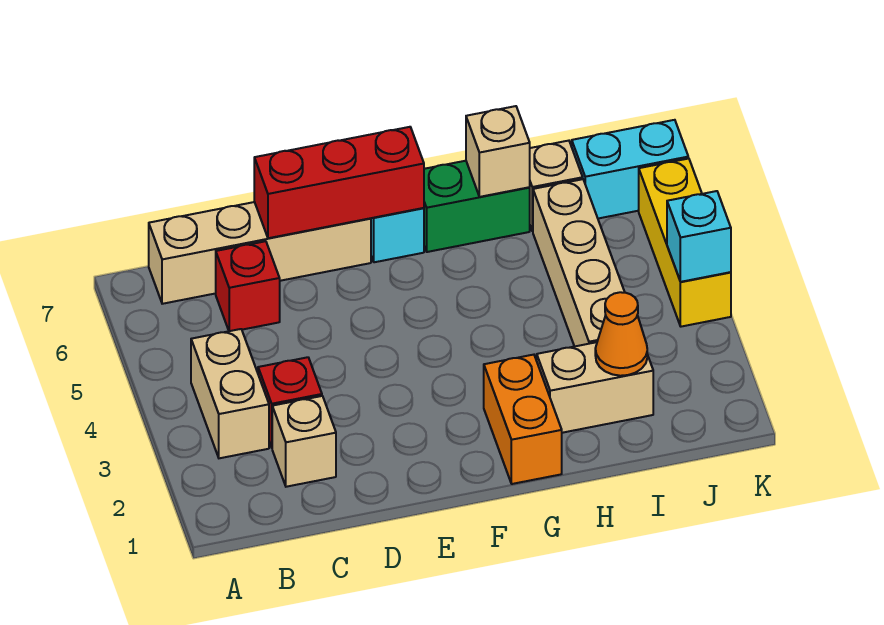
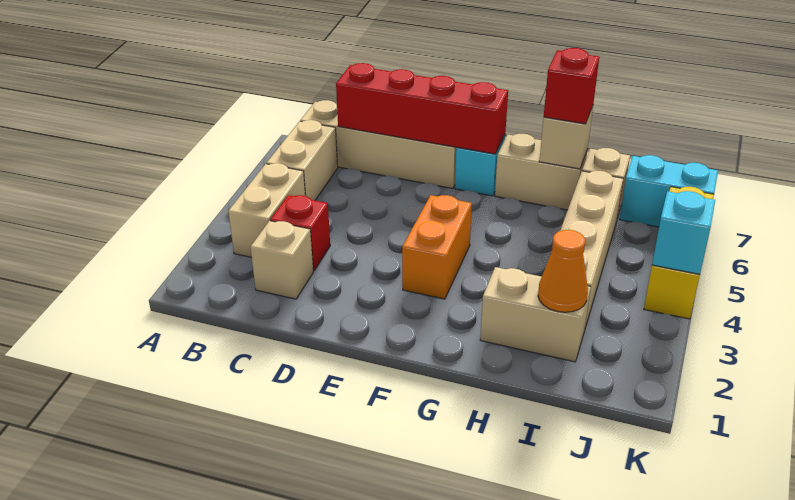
none -> tan 1x2 brick [267,120,338,200]
red 1x1 brick [216,241,280,331] -> red 1x1 brick moved to [544,48,599,124]
red 1x3 brick [254,127,424,238] -> red 1x4 brick [336,63,508,154]
orange 1x2 brick [484,355,562,484] -> orange 1x2 brick moved to [402,195,472,299]
green 1x2 brick [424,161,530,252] -> tan 1x2 brick [495,134,588,210]

